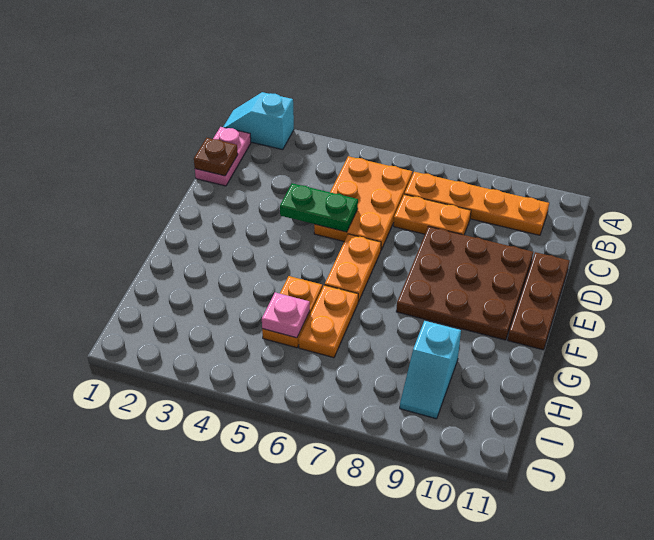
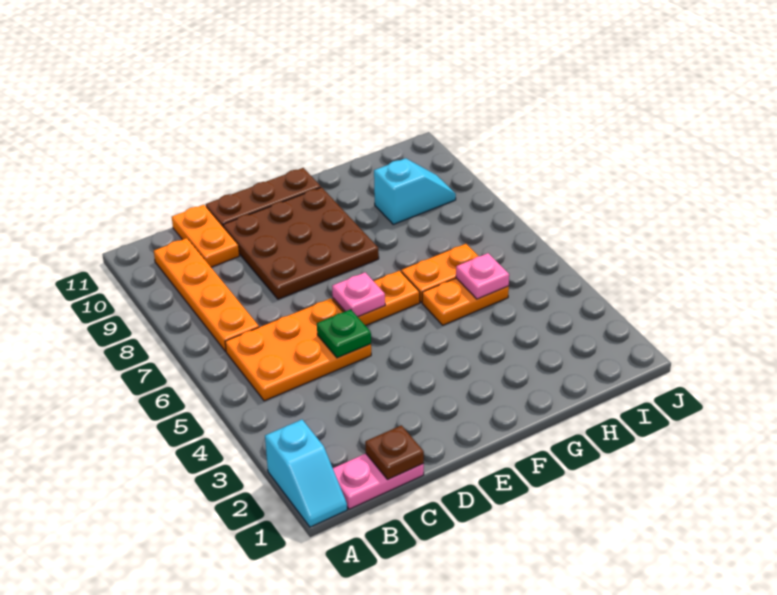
orange 1x2 plate [394,194,471,235] -> orange 1x2 plate moved to [172,205,239,267]
green 1x2 plate [280,183,358,232] -> green 1x1 plate [317,309,371,358]
none -> pink 1x1 plate [332,272,385,317]

